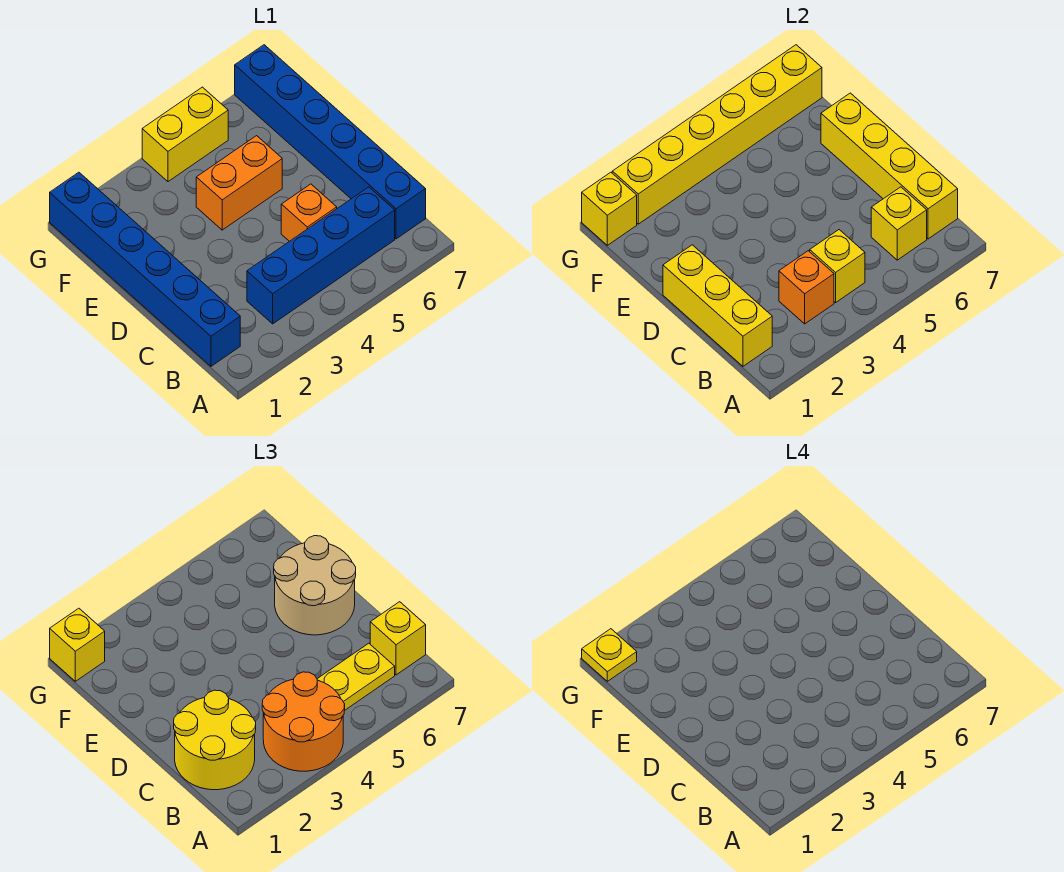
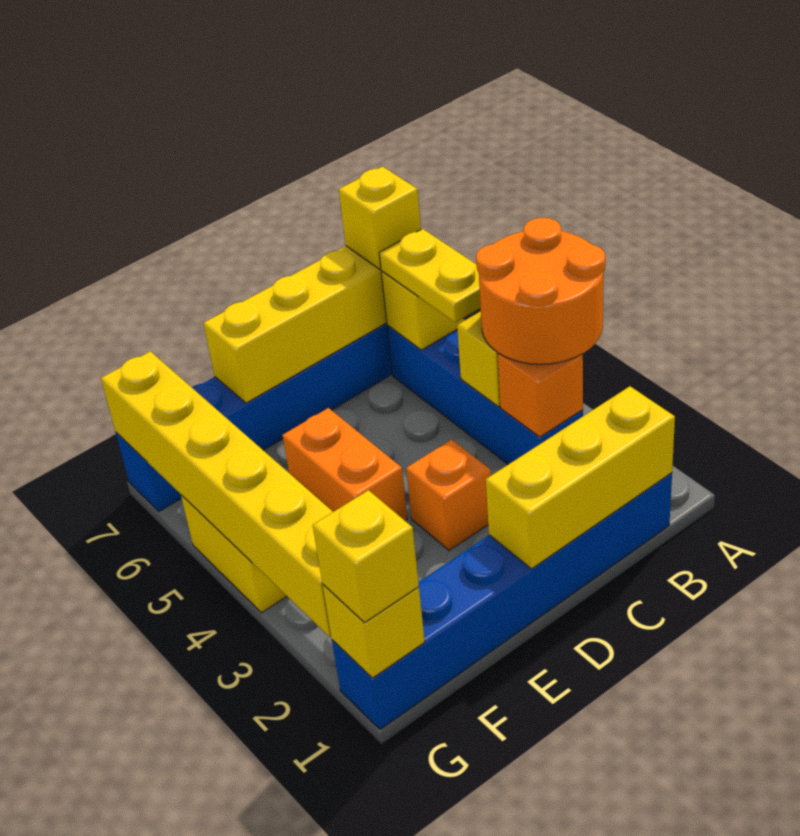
yellow 2x2 round brick [174,690,256,790] -> none
orange 1x1 brick [281,184,337,241] -> orange 1x1 brick moved to [406,439,491,550]
tan 2x2 round brick [274,536,356,635] -> none
yellow 1x1 plate [582,629,637,681] -> none

